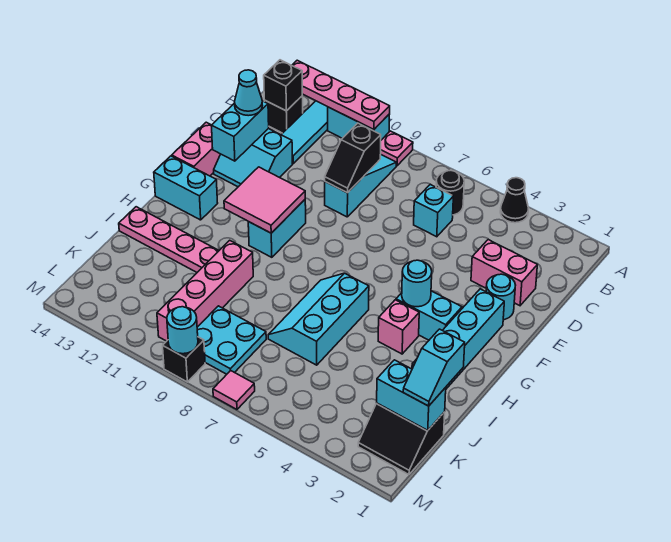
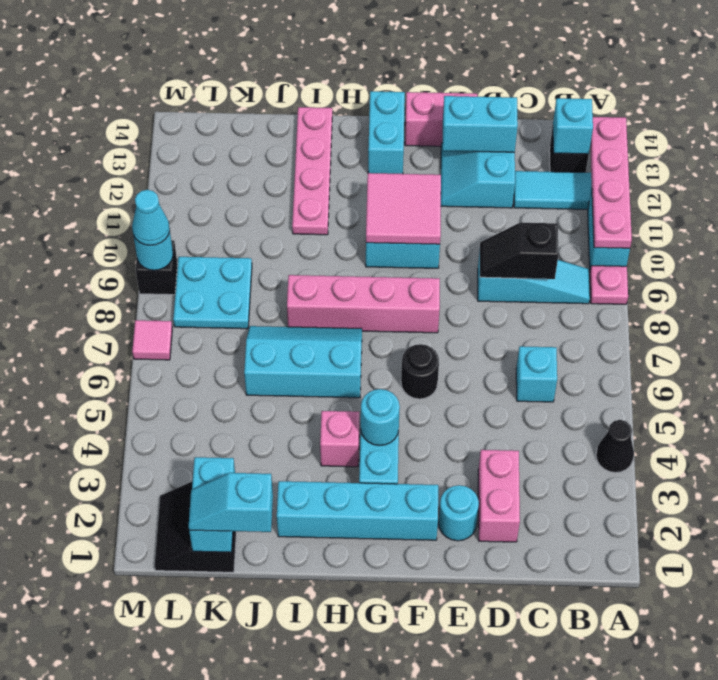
black 1x1 round brick [436,171,464,215] -> black 1x1 round brick moved to [401,344,439,399]
black 1x1 brick [264,60,302,111] -> cyan 1x1 brick [553,98,593,154]
cyan 1x1 cone [235,70,262,116] -> cyan 1x1 cone moved to [132,190,170,245]
pink 1x4 brick [157,240,253,341] -> pink 1x4 brick moved to [287,275,440,333]

